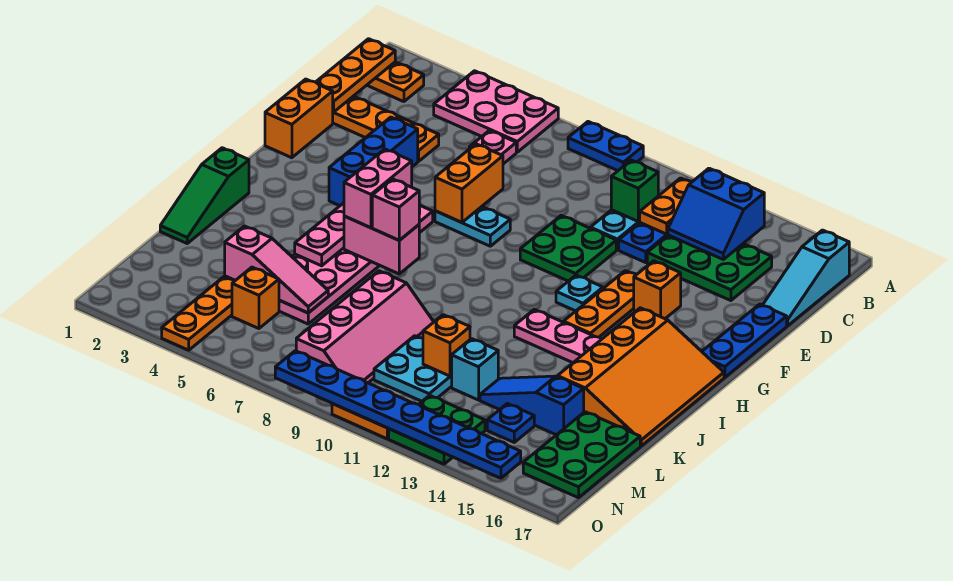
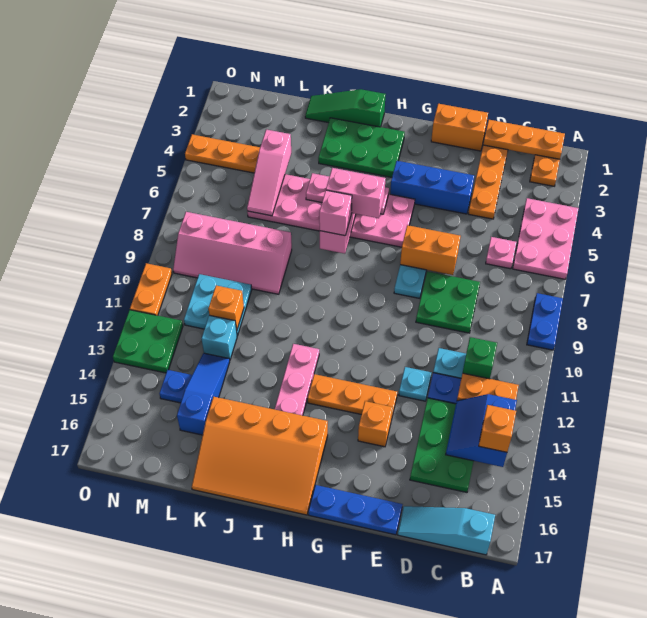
green 2x2 plate [520,216,616,281] -> green 2x2 plate moved to [416,271,480,333]
cyan 1x1 plate [556,275,603,311] -> cyan 1x1 plate moved to [399,367,431,401]
green 2x3 plate [523,412,640,498] -> green 2x3 plate moved to [318,118,405,177]
orange 1x1 brick [232,267,279,329] -> orange 1x1 brick moved to [479,405,516,452]
blue 1x8 plate [275,351,521,478] -> none

